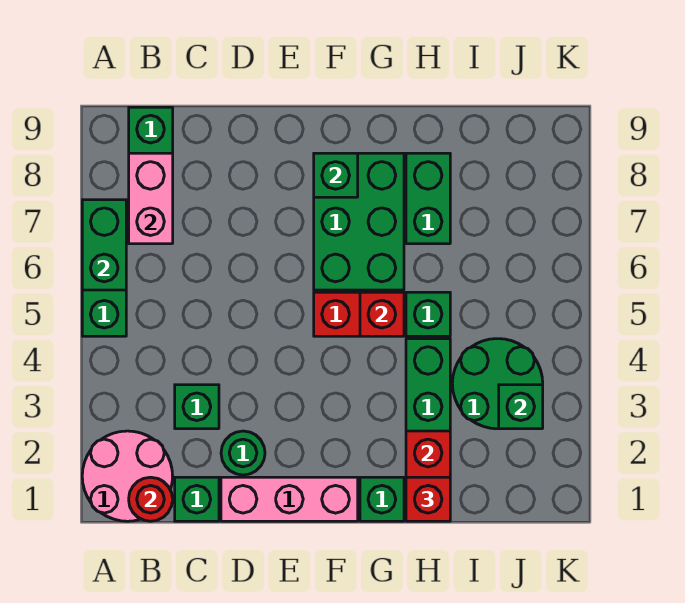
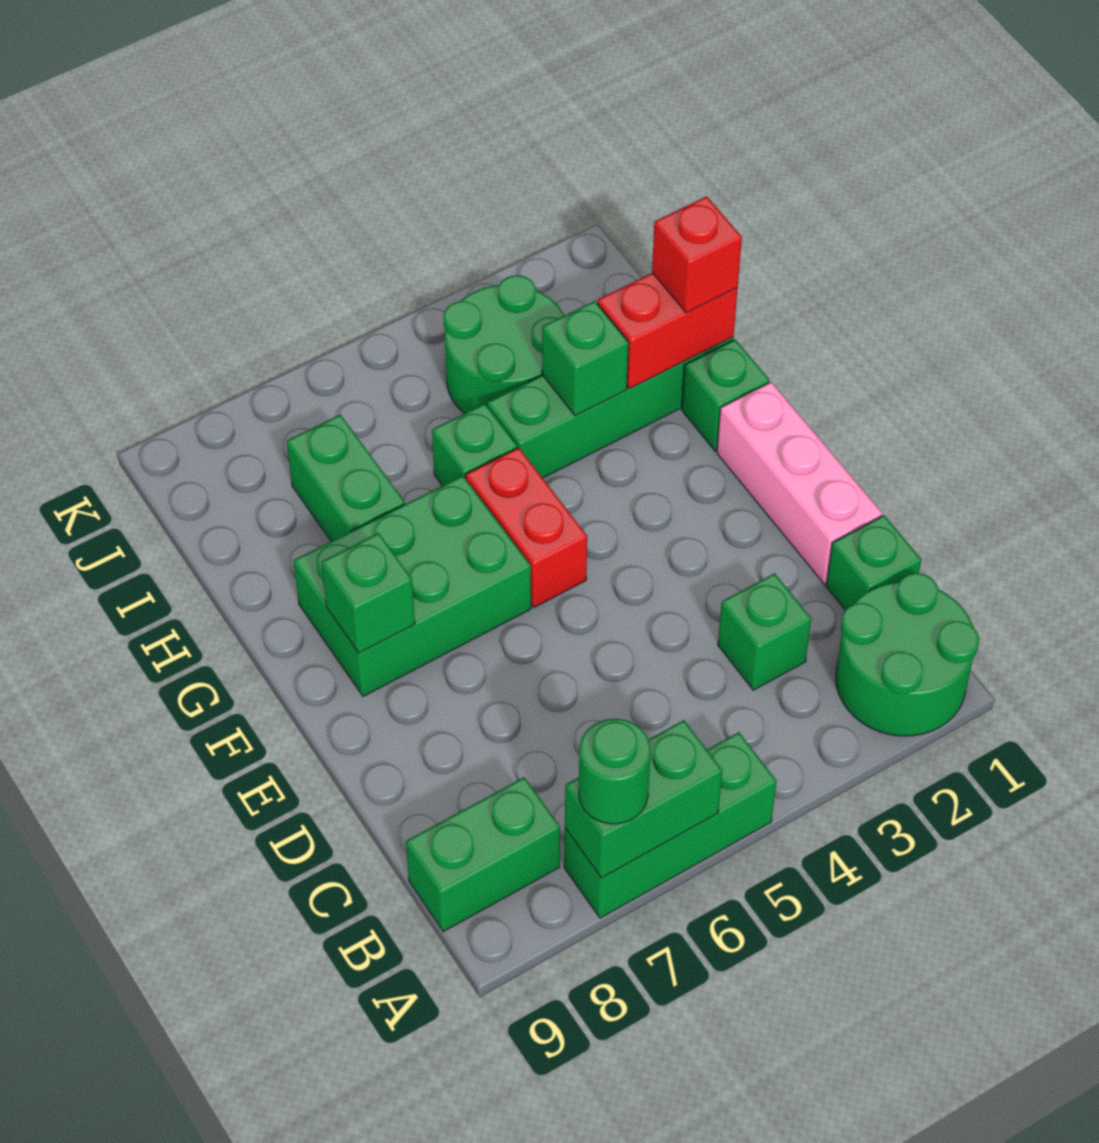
pink 2x2 round brick [82,431,173,521] -> green 2x2 round brick [836,573,979,736]
red 1x1 round brick [129,477,173,521] -> none
pink 1x2 brick [129,153,173,244] -> none
green 1x1 round brick [221,431,265,475] -> green 1x1 round brick moved to [579,719,651,824]
red 1x1 brick [360,292,404,336] -> none
green 1x2 brick [406,153,450,244] -> green 1x2 brick turned to [287,415,405,541]
green 1x1 brick [499,385,543,429] -> green 1x1 brick moved to [542,301,629,416]

